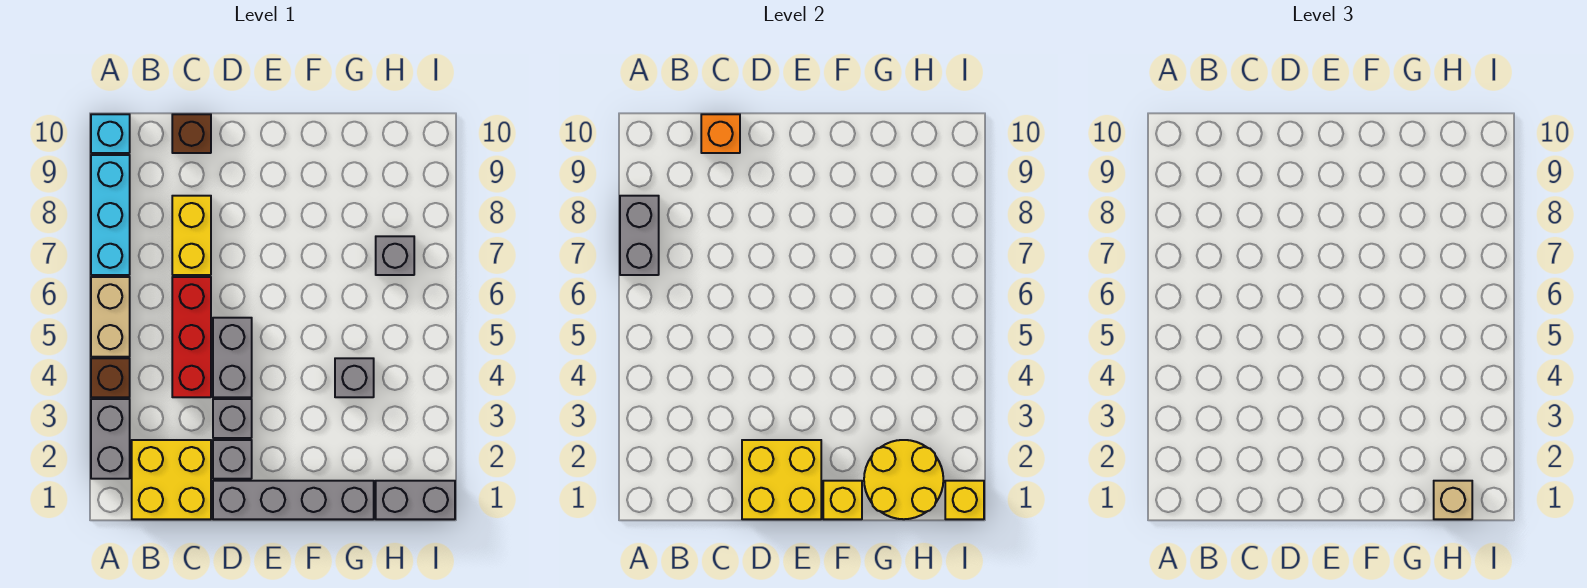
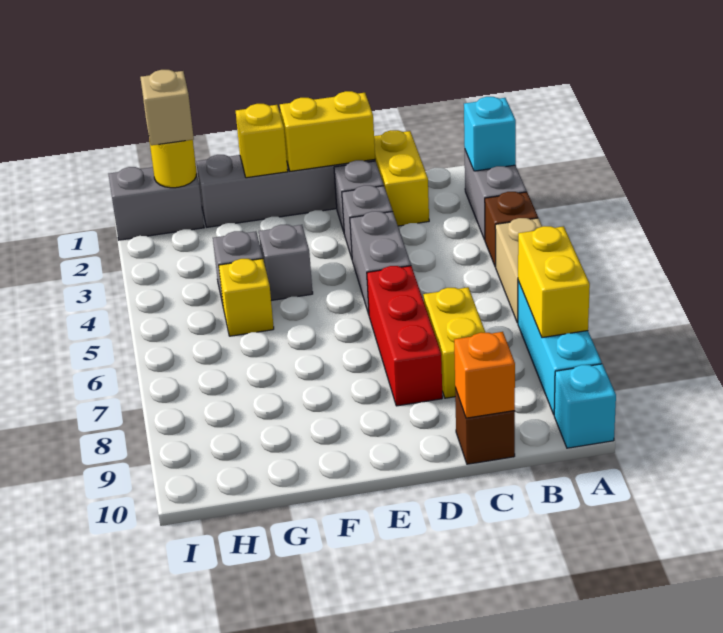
none -> cyan 1x1 brick [464,97,516,171]
grey 1x2 brick [620,196,659,275] -> yellow 1x2 brick [518,226,590,338]
yellow 2x2 brick [132,440,211,519] -> yellow 1x2 brick [374,130,429,226]
red 1x3 brick [172,277,211,397] -> red 1x3 brick moved to [367,266,442,406]
yellow 2x2 brick [742,440,821,519] -> yellow 1x2 brick [280,91,375,171]
yellow 2x2 round brick [864,440,943,519] -> yellow 1x1 round brick [149,139,197,188]
grey 1x1 brick [376,236,414,275] -> grey 1x1 brick moved to [259,225,313,300]
yellow 1x1 brick [945,481,984,519] -> yellow 1x1 brick moved to [219,259,274,336]

